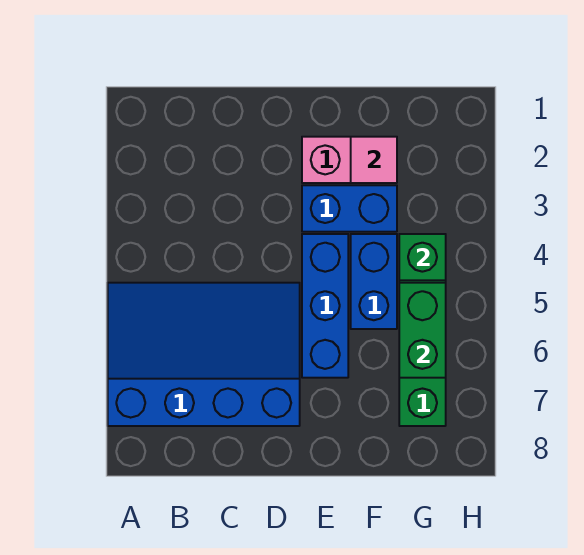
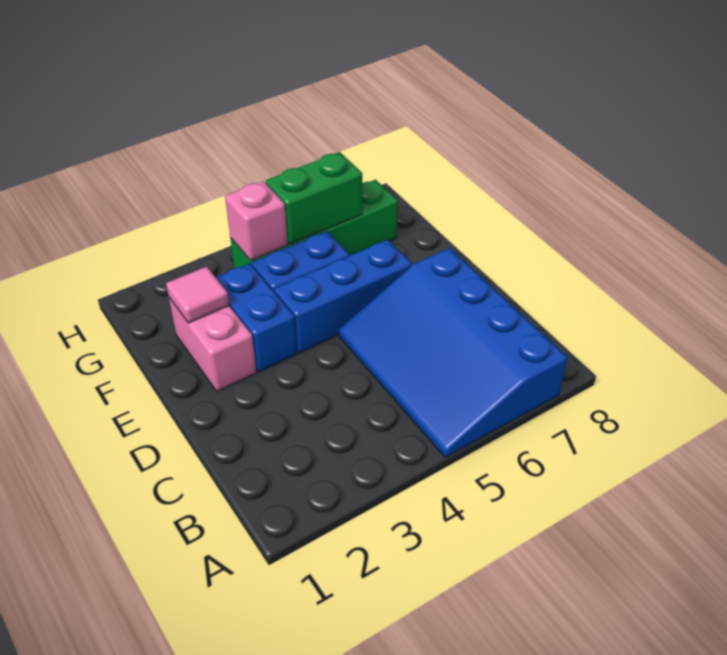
green 1x1 brick [399,234,446,280] -> pink 1x1 brick [225,181,288,261]

